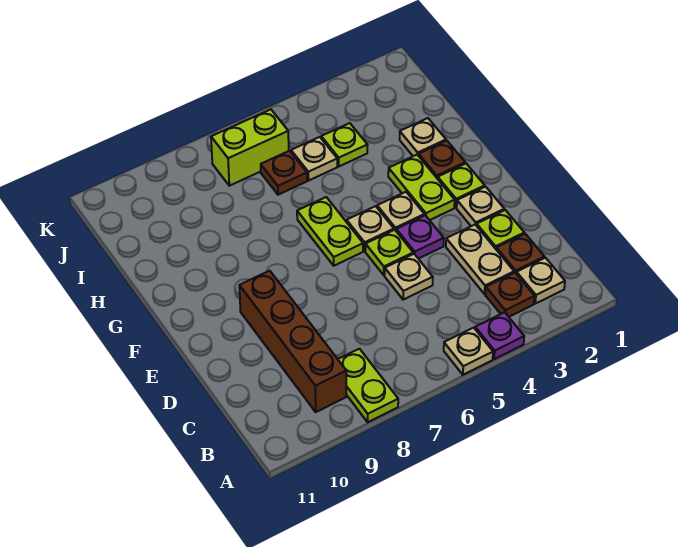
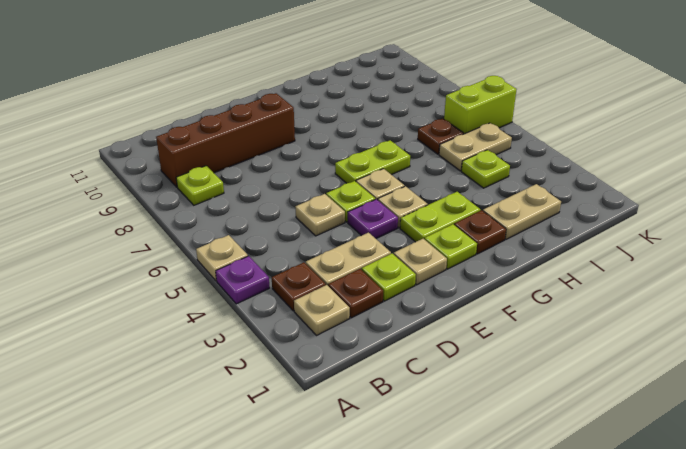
lime 1x2 plate [338,349,398,422] -> lime 1x1 plate [176,166,224,205]
tan 1x1 plate [400,118,446,156] -> tan 1x2 plate [483,184,561,239]
tan 1x1 plate [291,137,337,180] -> tan 1x2 plate [439,123,512,171]
lime 1x2 brick [211,109,289,186] -> lime 1x2 brick turned to [444,76,517,134]

